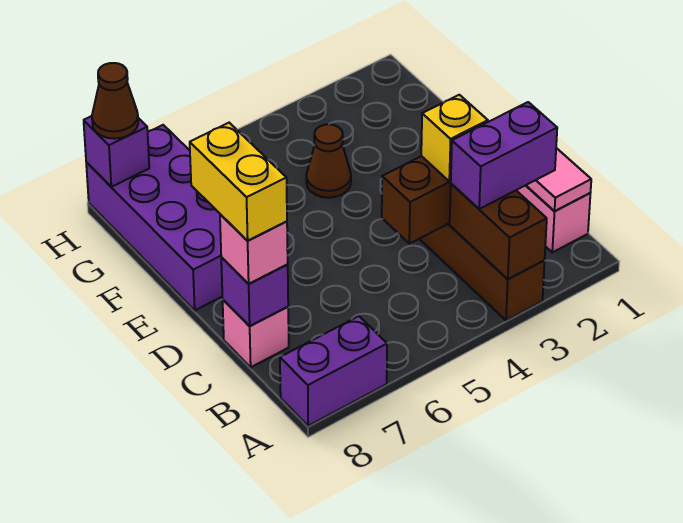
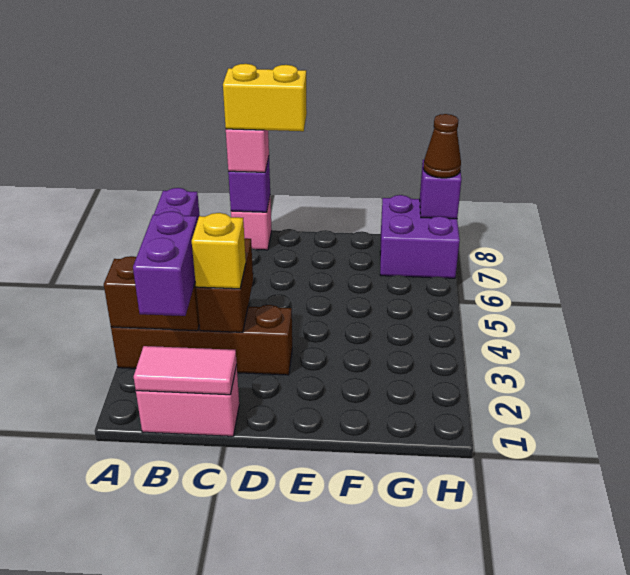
purple 2x4 brick [86,125,222,310] -> purple 2x2 brick [380,195,460,278]
brown 1x1 cone [306,124,351,198] -> none

